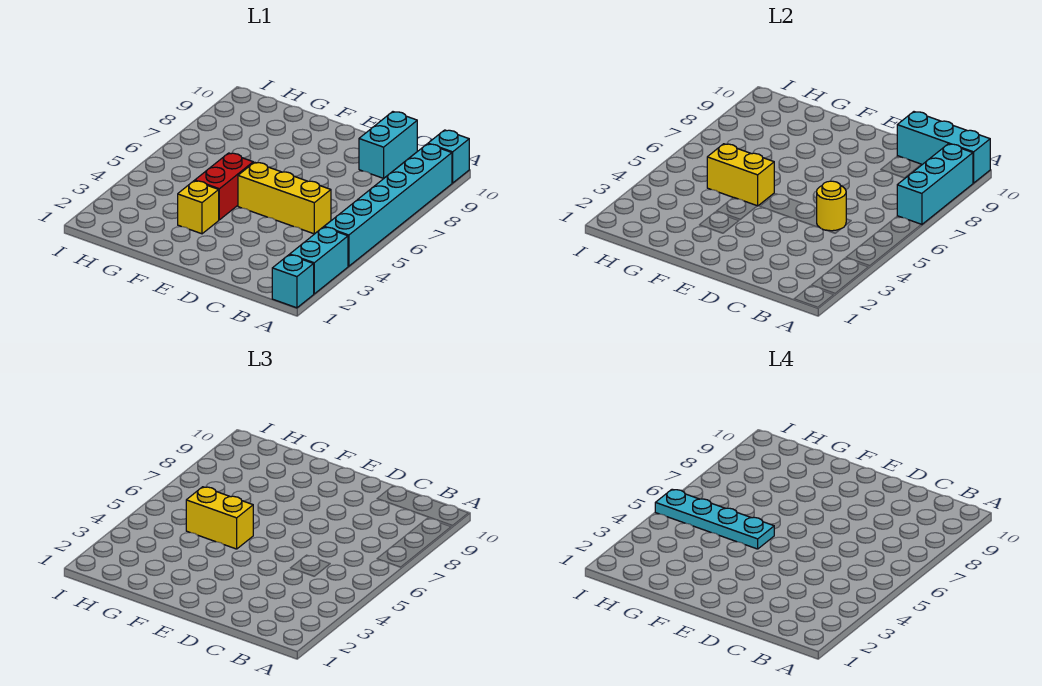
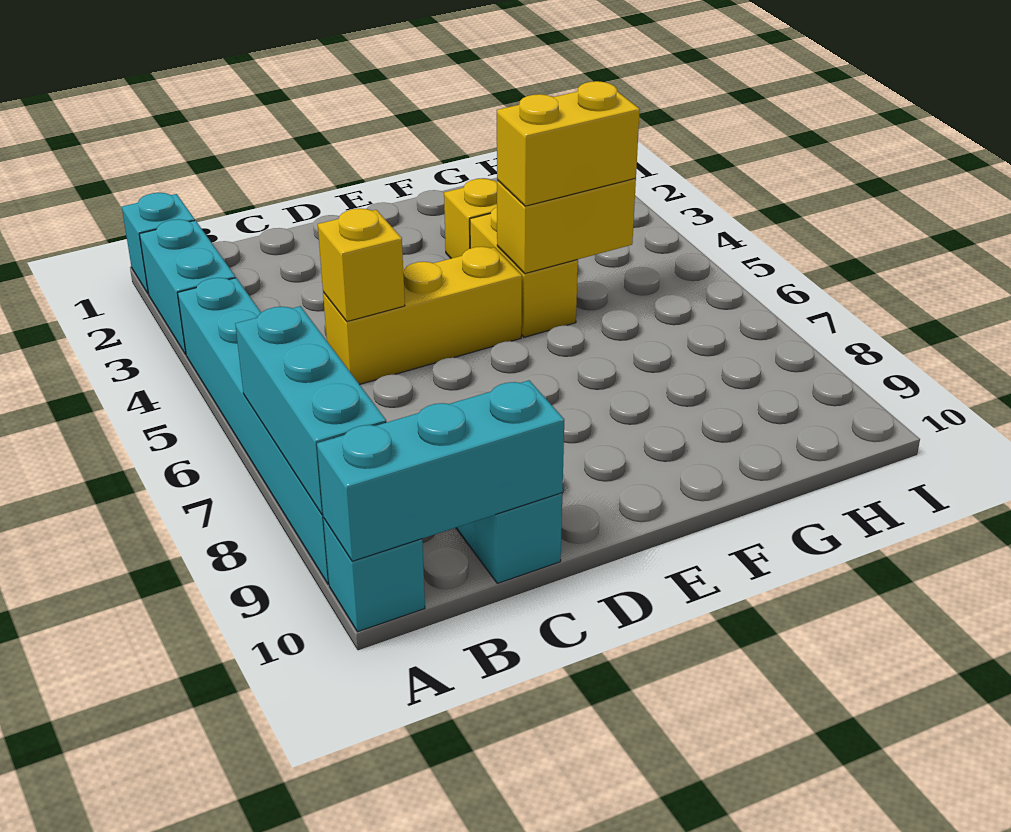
yellow 1x1 round brick [817,181,846,231] -> yellow 1x1 brick [318,209,405,322]
red 1x2 brick [195,153,253,220] -> yellow 1x2 brick [470,207,578,337]
cyan 1x4 plate [655,489,774,549] -> none

